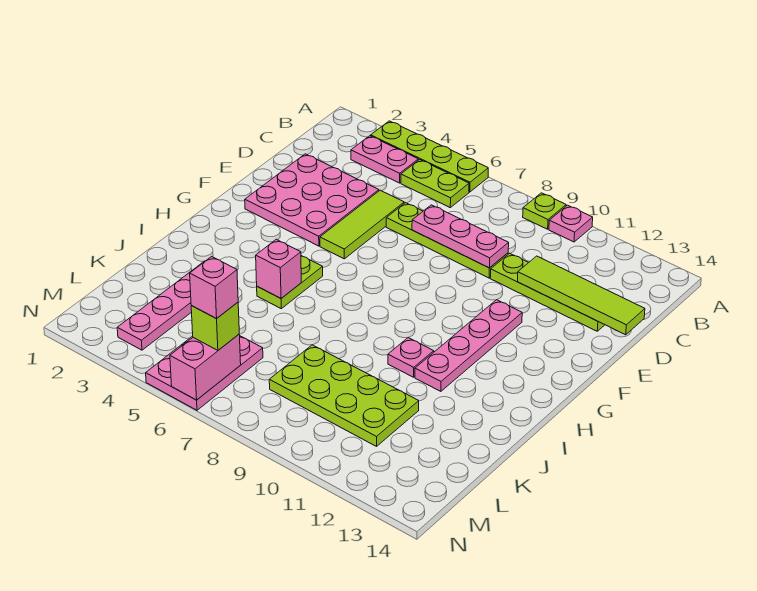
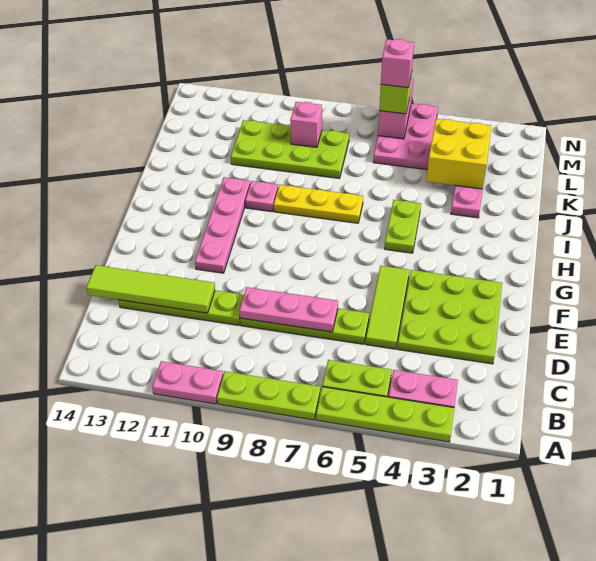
lime 1x1 plate [523,193,566,229] -> lime 1x3 plate [217,371,320,420]
pink 1x1 plate [549,205,593,242] -> pink 1x2 plate [152,361,223,404]
pink 3x3 plate [245,154,379,246] -> lime 3x3 plate [398,270,502,364]
pink 1x1 brick [256,239,301,298] -> pink 1x1 brick moved to [290,102,322,147]
none -> yellow 1x3 plate [274,185,363,223]
none -> yellow 2x2 brick [426,119,491,189]

